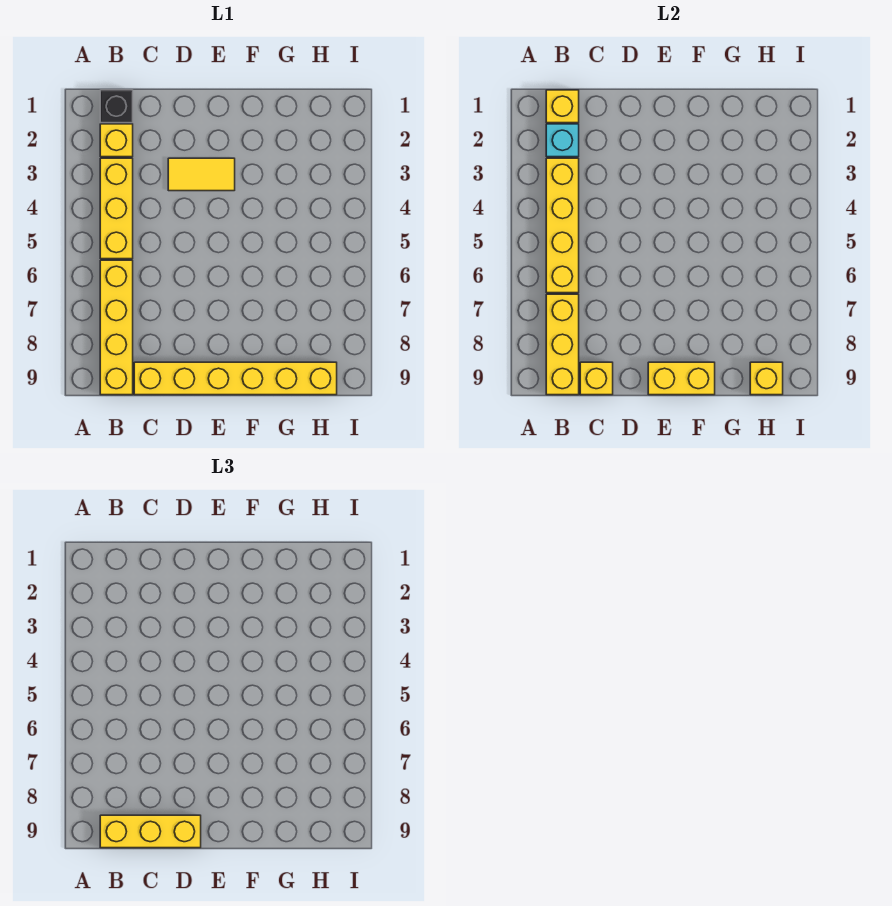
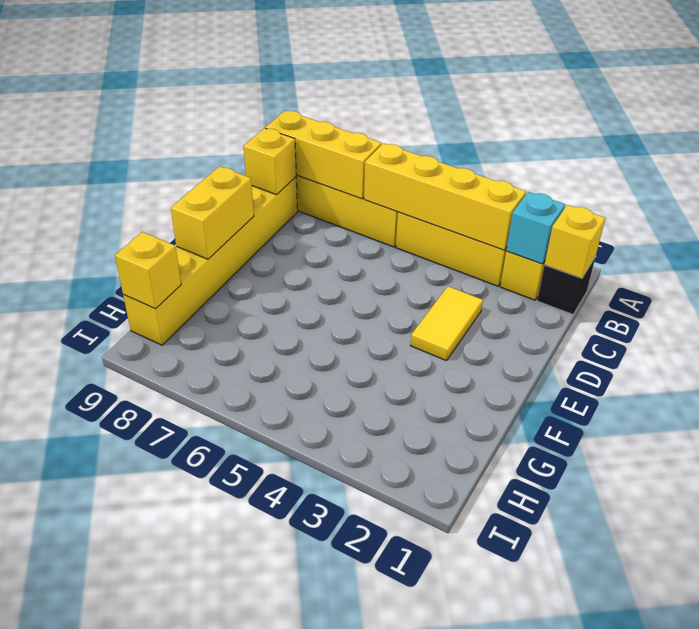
yellow 1x3 brick [100,815,201,848] -> none

